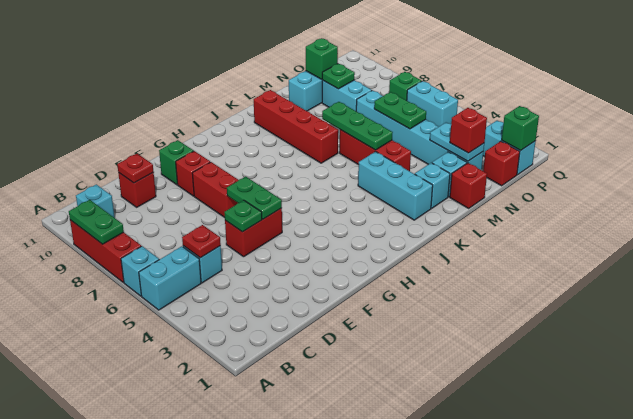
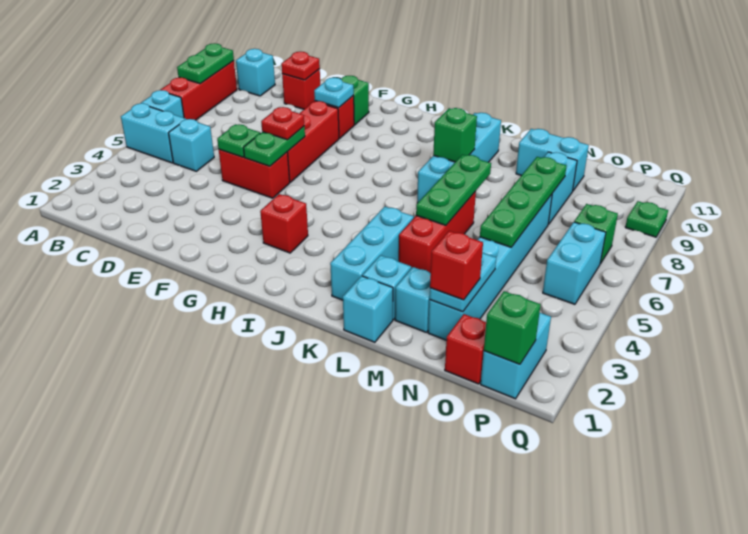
red 1x1 plate [182,225,221,258] -> red 1x1 plate moved to [261,107,304,140]
red 1x2 brick [192,162,238,218] -> red 1x3 brick [287,101,339,182]
none -> cyan 1x1 plate [314,78,354,108]
red 1x4 brick [254,90,338,163] -> cyan 1x4 brick [417,113,501,203]
none -> cyan 1x1 brick [343,276,393,342]
red 1x1 brick [450,163,487,208] -> red 1x1 brick moved to [260,194,308,253]
green 1x2 plate [374,92,426,129] -> green 1x4 plate [480,157,567,247]
green 1x1 plate [322,63,355,89] -> green 1x1 plate moved to [625,201,668,237]
green 1x1 brick [306,38,338,79] -> green 1x1 brick moved to [433,108,477,162]

